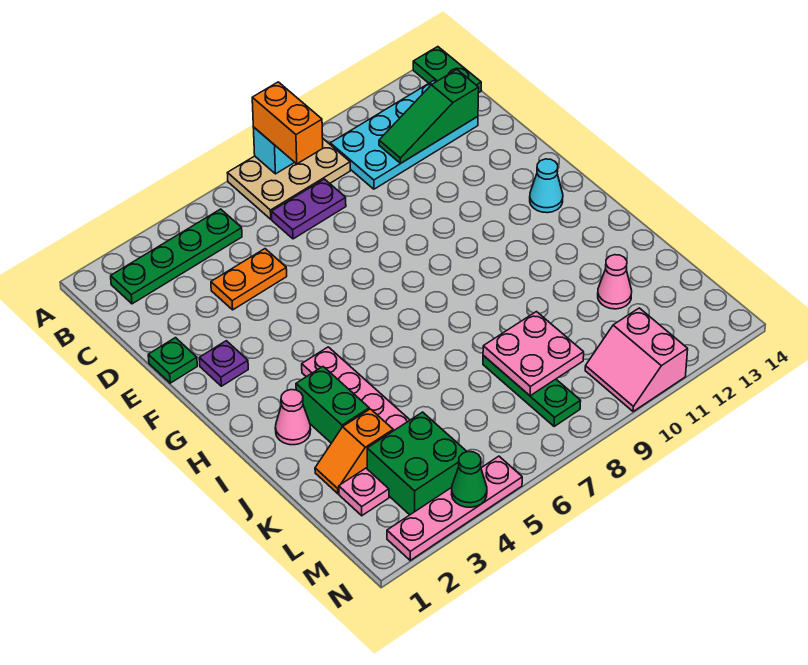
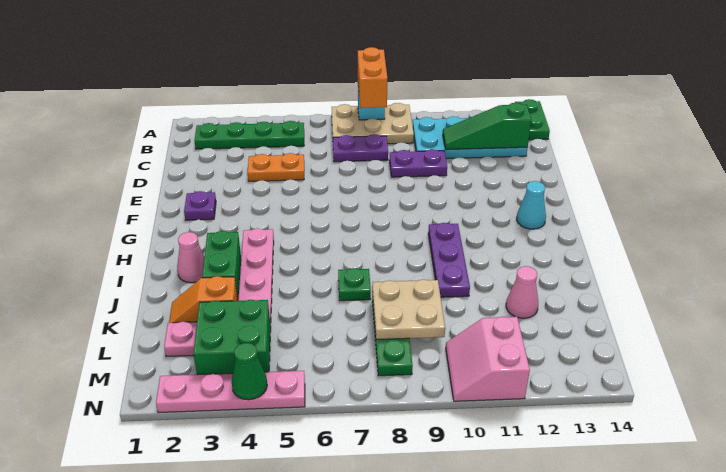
none -> purple 1x2 plate [389,149,447,177]
green 1x1 plate [148,338,197,383] -> green 1x1 plate moved to [338,268,371,301]
none -> purple 1x3 plate [428,223,470,297]
pink 2x2 plate [483,312,584,396] -> tan 2x2 plate [372,279,445,340]

